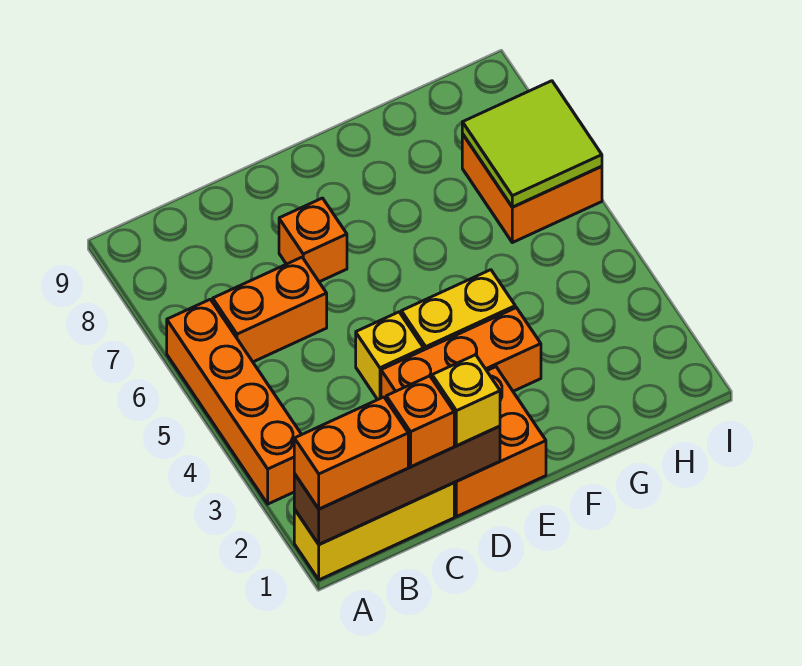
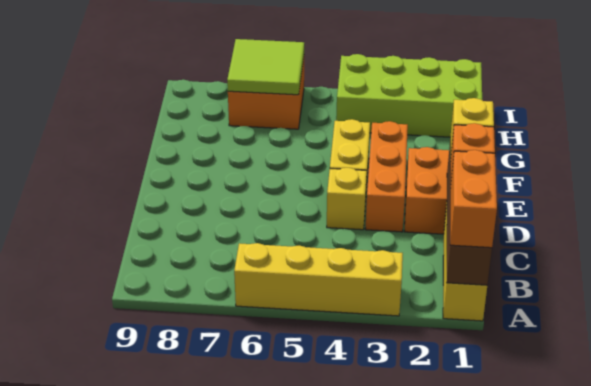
orange 1x4 brick [167,299,302,504] -> yellow 1x4 brick [234,243,403,316]
orange 1x2 brick [213,257,327,362] -> none
orange 1x1 brick [279,198,347,282] -> none
none -> lime 2x4 brick [336,54,482,137]

